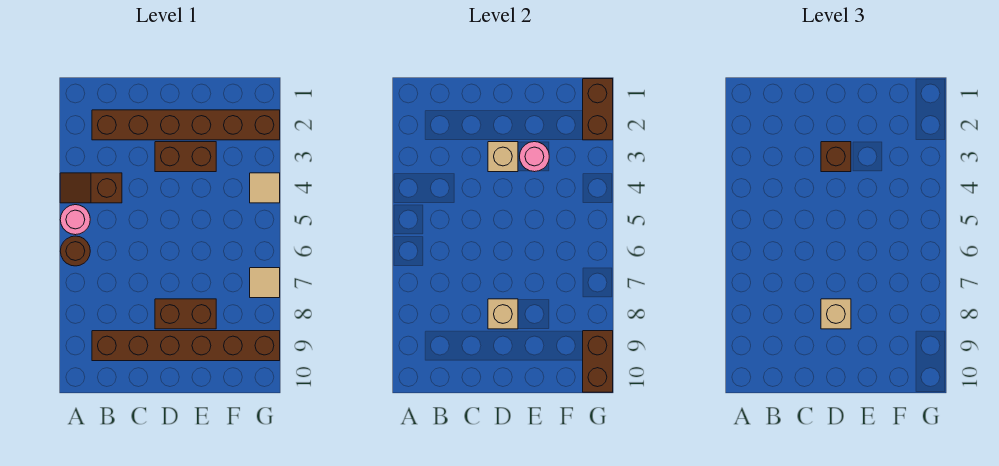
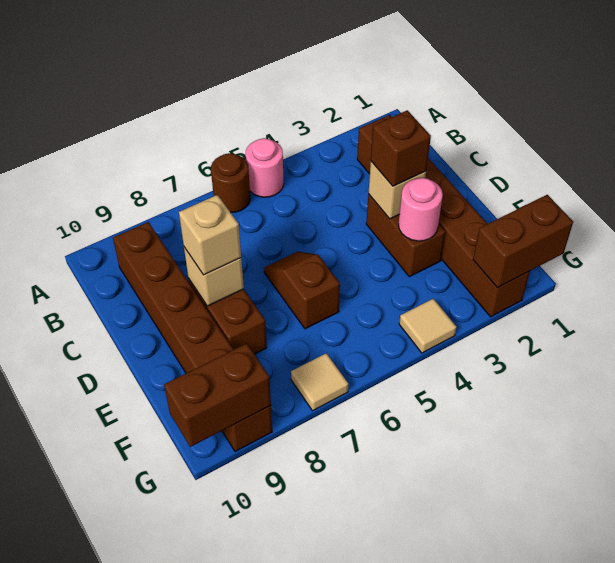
brown 1x2 slope [60,173,122,203] -> brown 1x2 slope moved to [264,252,340,329]

